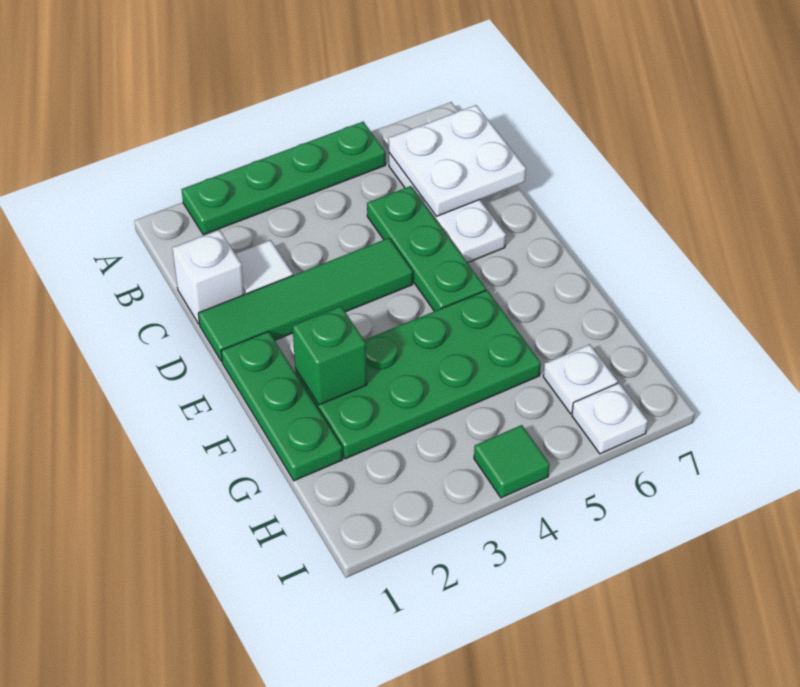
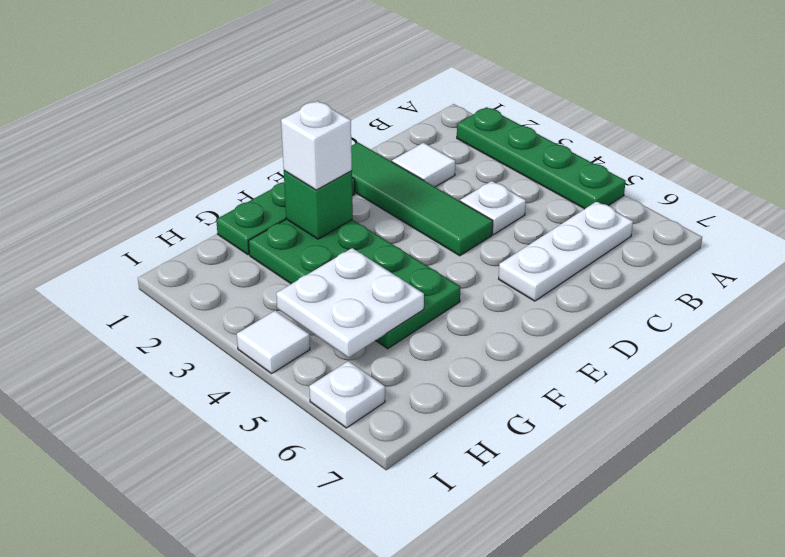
white 2x2 plate [389,105,526,216] -> white 2x2 plate moved to [276,248,424,358]
white 1x1 brick [172,230,244,324] -> white 1x1 brick moved to [281,101,352,190]
green 1x3 plate [367,186,486,311] -> none
white 1x1 plate [543,344,618,414] -> white 1x1 plate moved to [460,181,526,234]
green 1x1 tile [474,425,550,498] -> white 1x1 tile [237,310,310,374]

